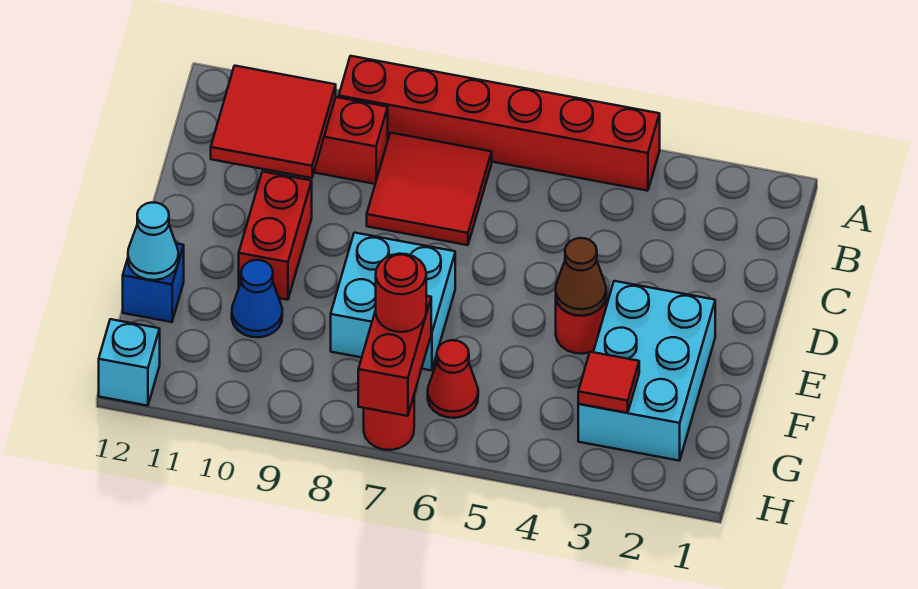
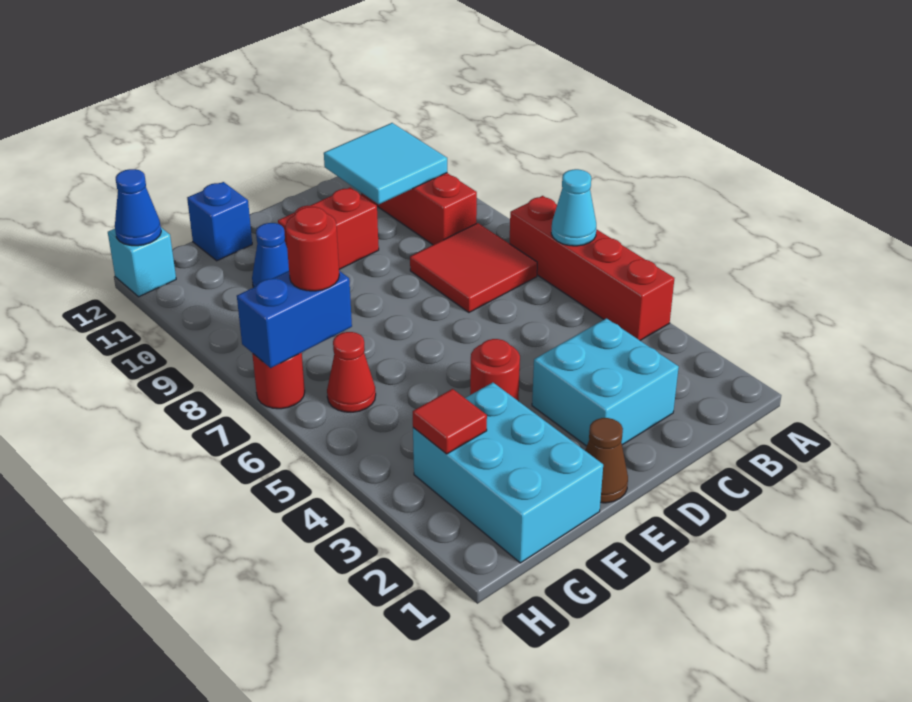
red 1x6 brick [339,56,660,191] -> red 1x4 brick [510,196,674,340]
red 2x2 tile [211,66,336,178] -> cyan 2x2 tile [324,123,447,204]
cyan 2x3 brick [578,281,715,461] -> cyan 2x3 brick turned to [413,383,603,563]
brown 1x1 cone [556,238,606,316] -> brown 1x1 cone moved to [585,418,628,503]
cyan 2x2 brick [331,233,455,371] -> cyan 2x2 brick moved to [532,318,679,446]
cyan 1x1 cone [128,202,178,280] -> cyan 1x1 cone moved to [551,169,596,246]
red 1x2 brick [358,296,431,416] -> blue 1x2 brick [237,271,352,368]
none -> blue 1x1 cone [115,169,161,246]

